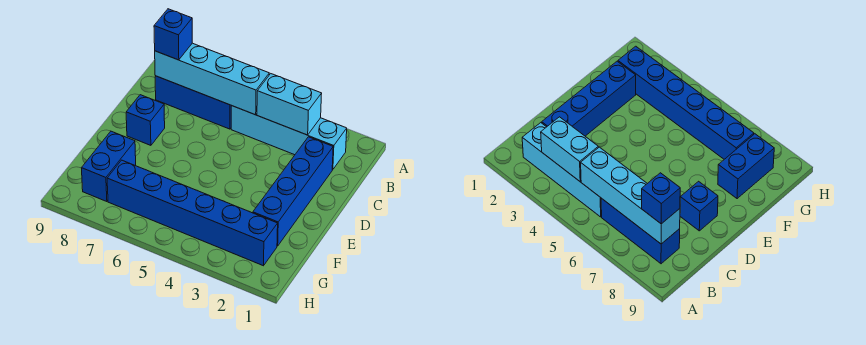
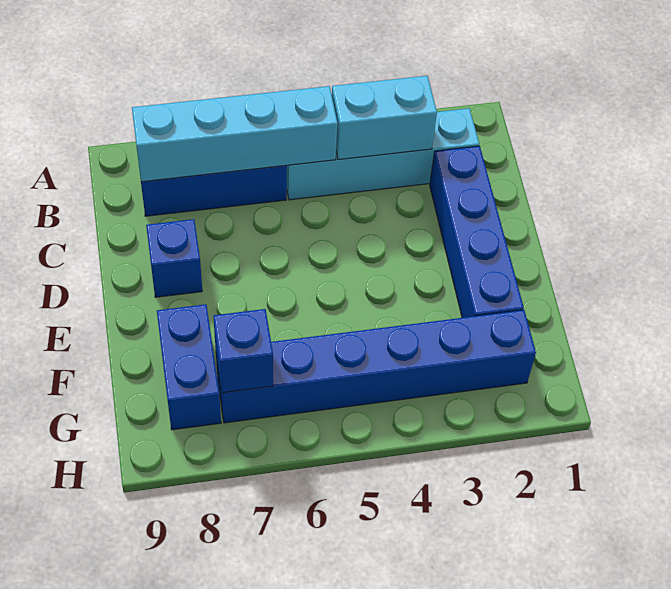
blue 1x1 brick [154,9,192,60] -> blue 1x1 brick moved to [213,309,273,393]

